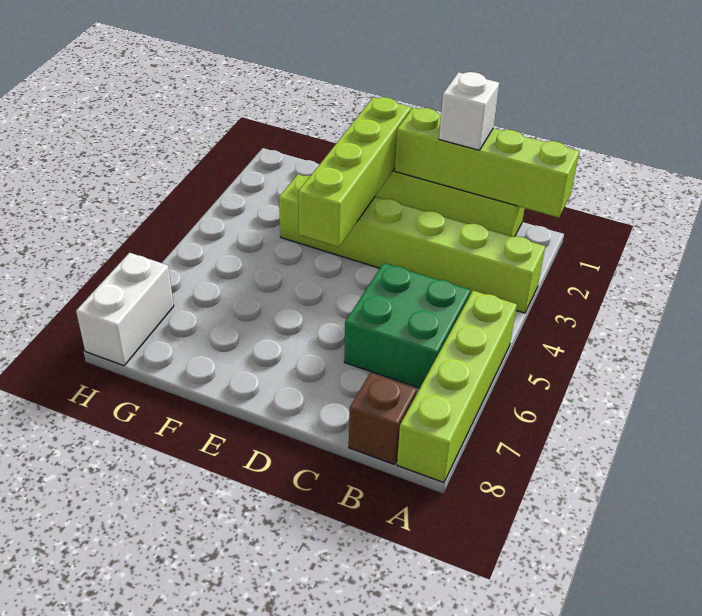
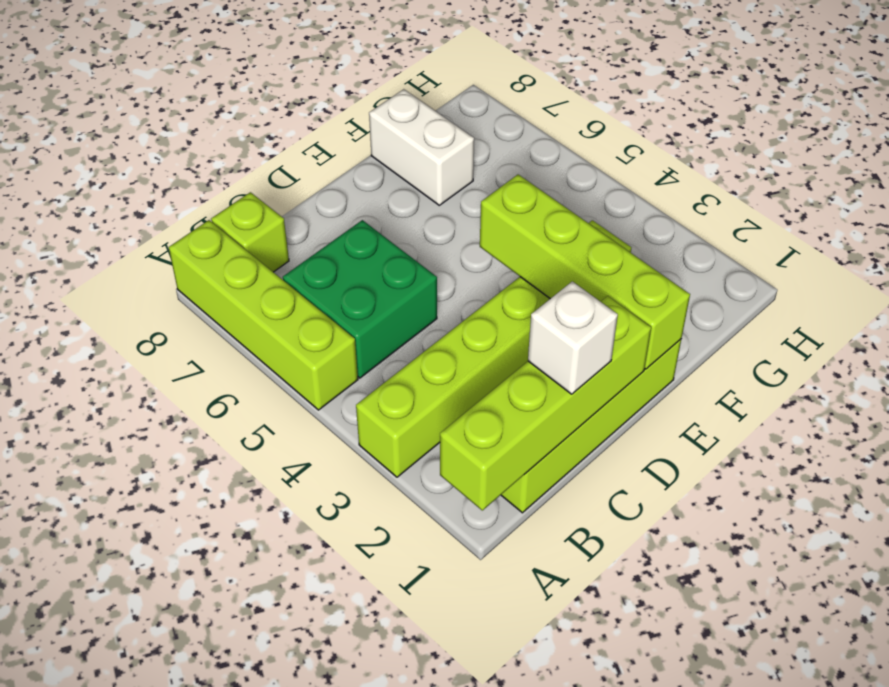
brown 1x1 brick [349,373,417,464] -> lime 1x1 brick [211,192,289,272]
white 1x2 brick [76,253,174,366] -> white 1x2 brick moved to [369,89,474,205]

